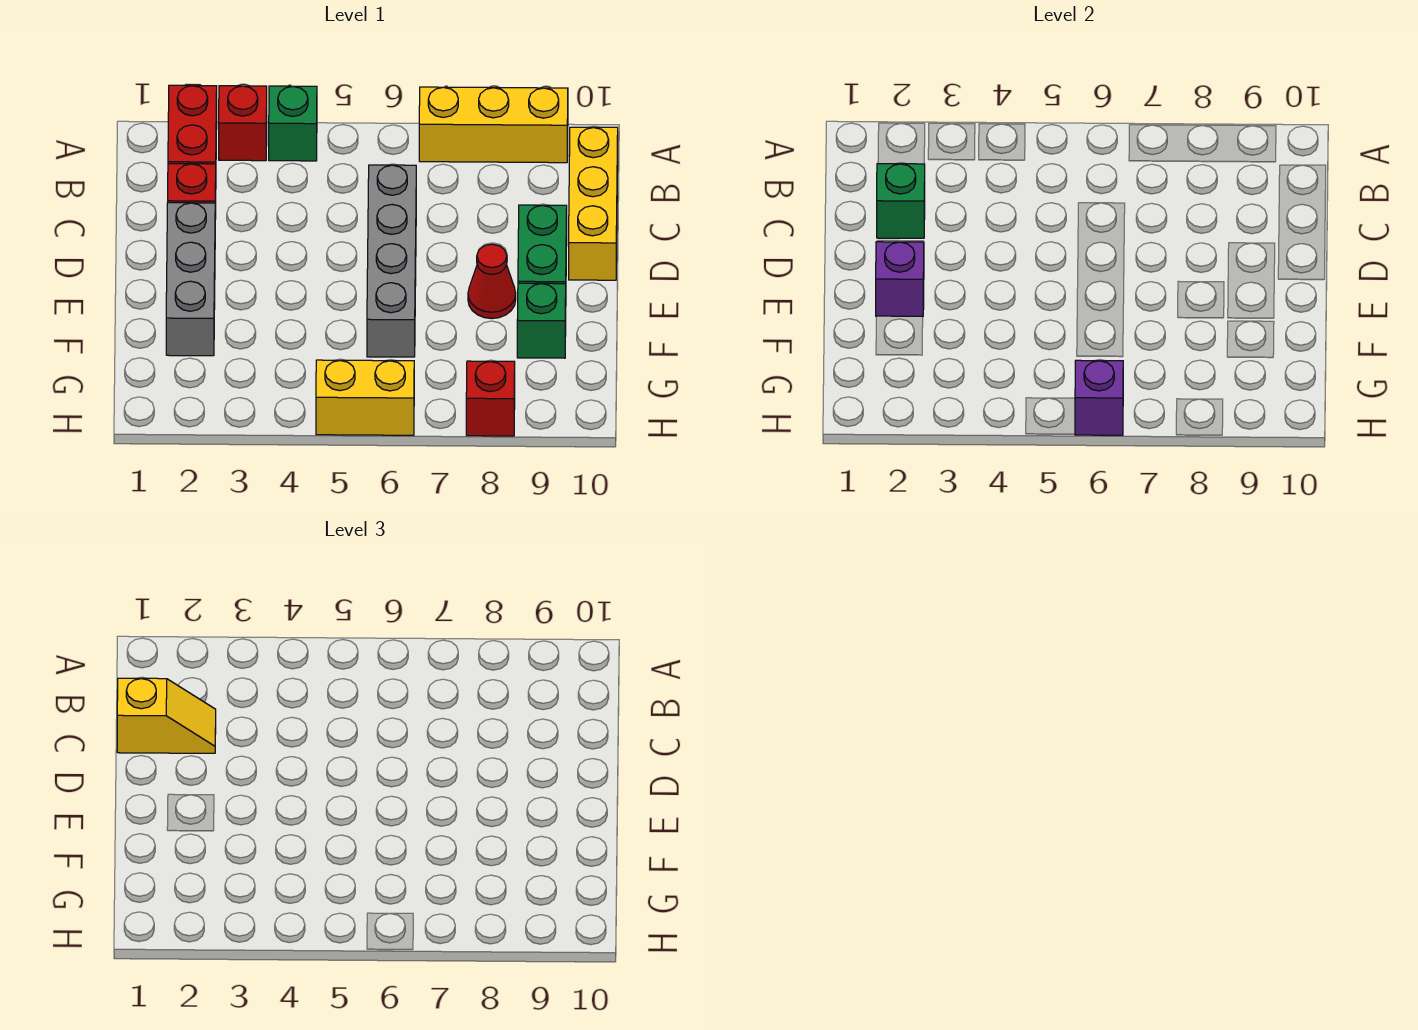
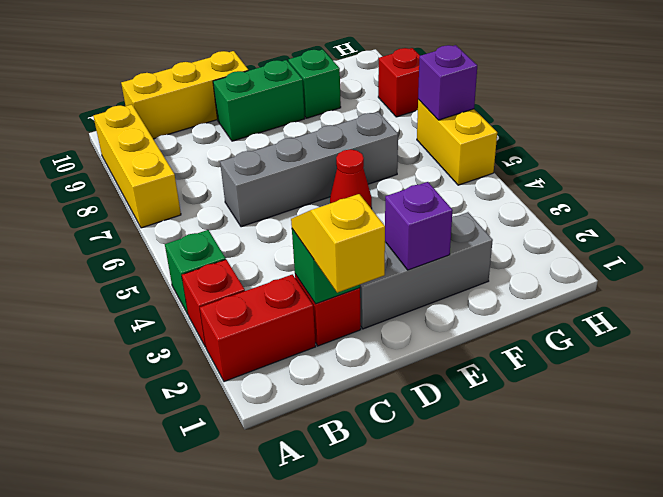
red 1x1 cone [468,244,516,319] -> red 1x1 cone moved to [330,149,372,209]

